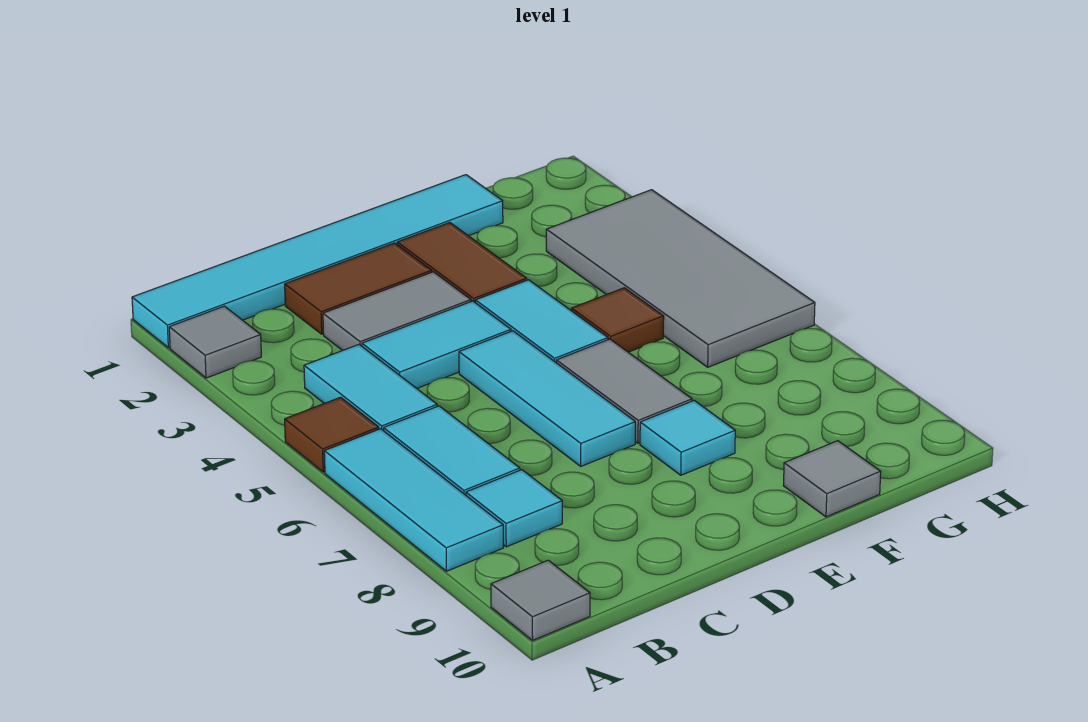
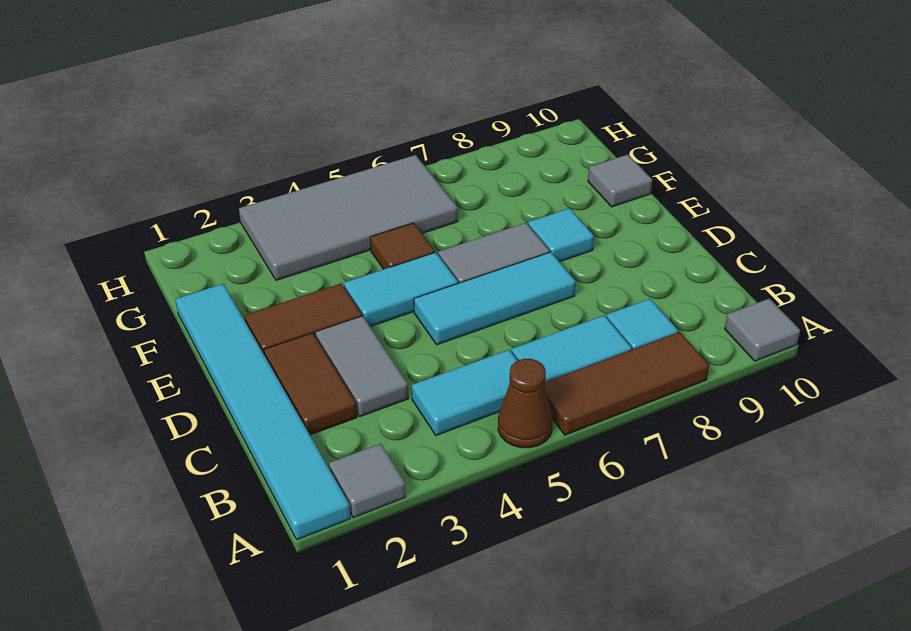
brown 1x1 tile [285,397,379,472] -> brown 1x1 cone [498,359,553,448]
cyan 1x3 tile [324,429,503,571] -> brown 1x3 tile [545,332,709,435]
cyan 1x2 tile [362,301,511,388] -> none

